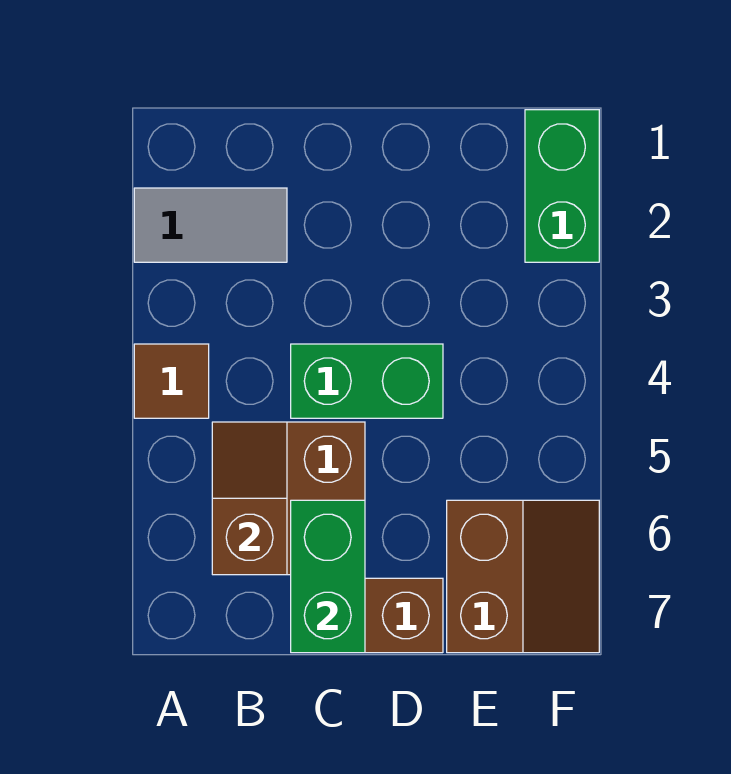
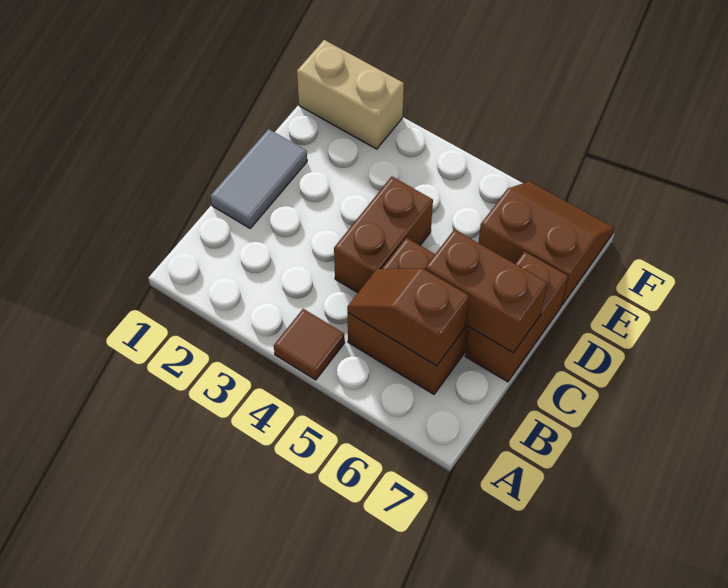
grey 1x2 tile [134,188,287,262] -> grey 1x2 tile moved to [211,129,307,228]
green 1x2 brick [291,344,443,418] -> brown 1x2 brick [334,177,433,293]
green 1x2 brick [291,500,365,653] -> brown 1x2 brick [425,230,547,353]
green 1x2 brick [525,110,599,262] -> tan 1x2 brick [297,40,404,149]

